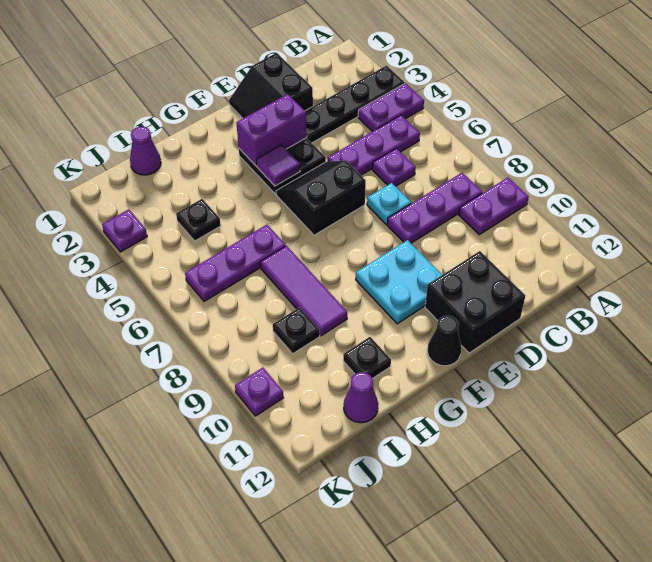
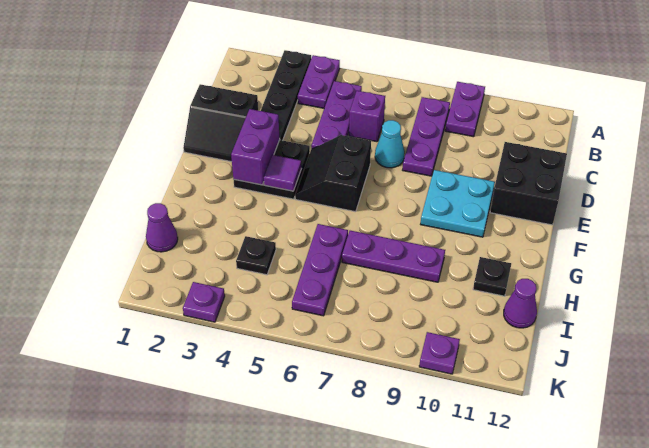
purple 1x1 plate [372,148,416,186] -> purple 1x1 brick [349,91,385,142]
cyan 1x1 plate [367,183,411,224] -> cyan 1x1 cone [375,120,405,168]
black 1x1 cone [427,316,461,366] -> none
purple 1x3 tile [261,246,347,336] -> purple 1x3 plate [342,231,445,282]
black 1x1 plate [273,308,320,354] -> none

